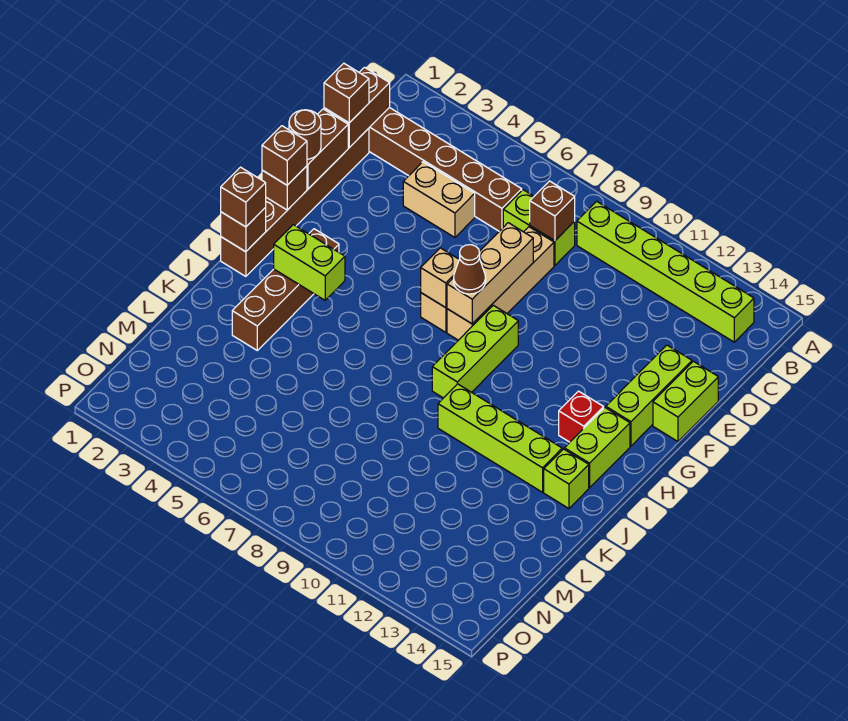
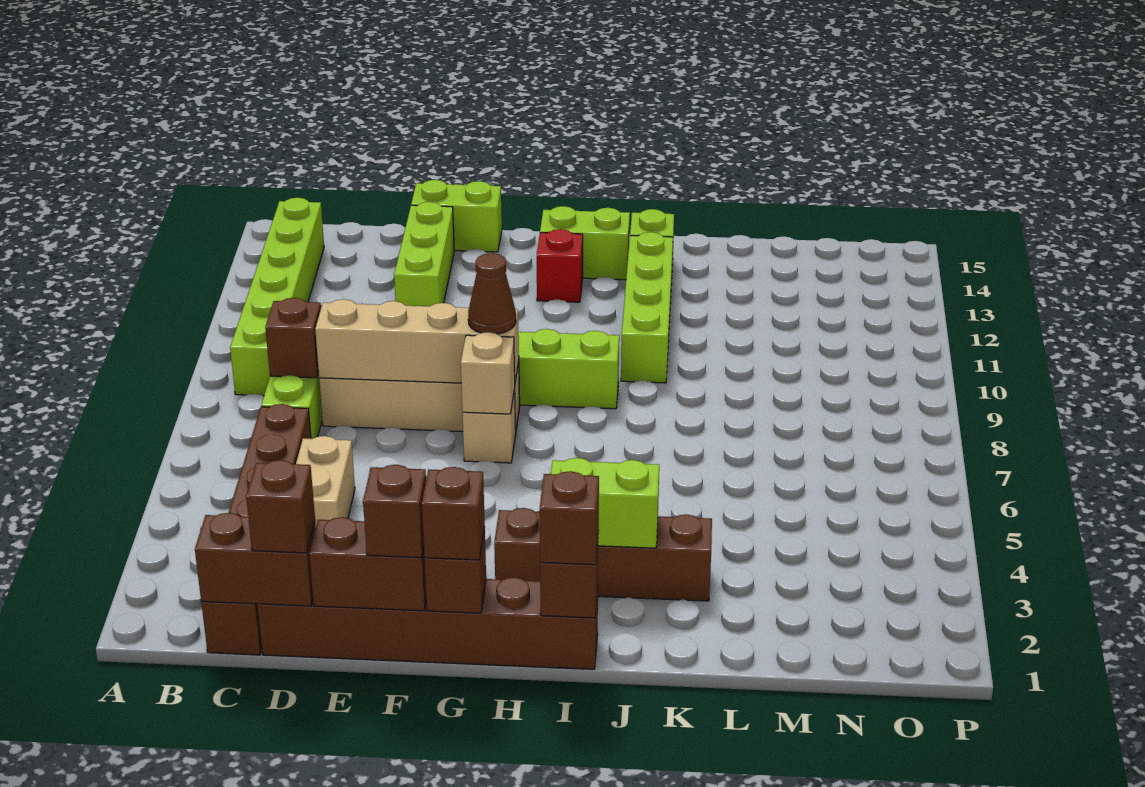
tan 1x3 brick [447,223,533,324] -> tan 1x4 brick [315,299,519,383]
lime 1x3 brick [606,345,692,446] -> lime 1x3 brick turned to [394,202,454,306]
brown 1x1 round brick [289,110,321,159] -> brown 1x1 brick [363,465,426,558]
lime 1x2 brick [274,225,345,300] -> lime 1x2 brick turned to [551,458,659,548]

